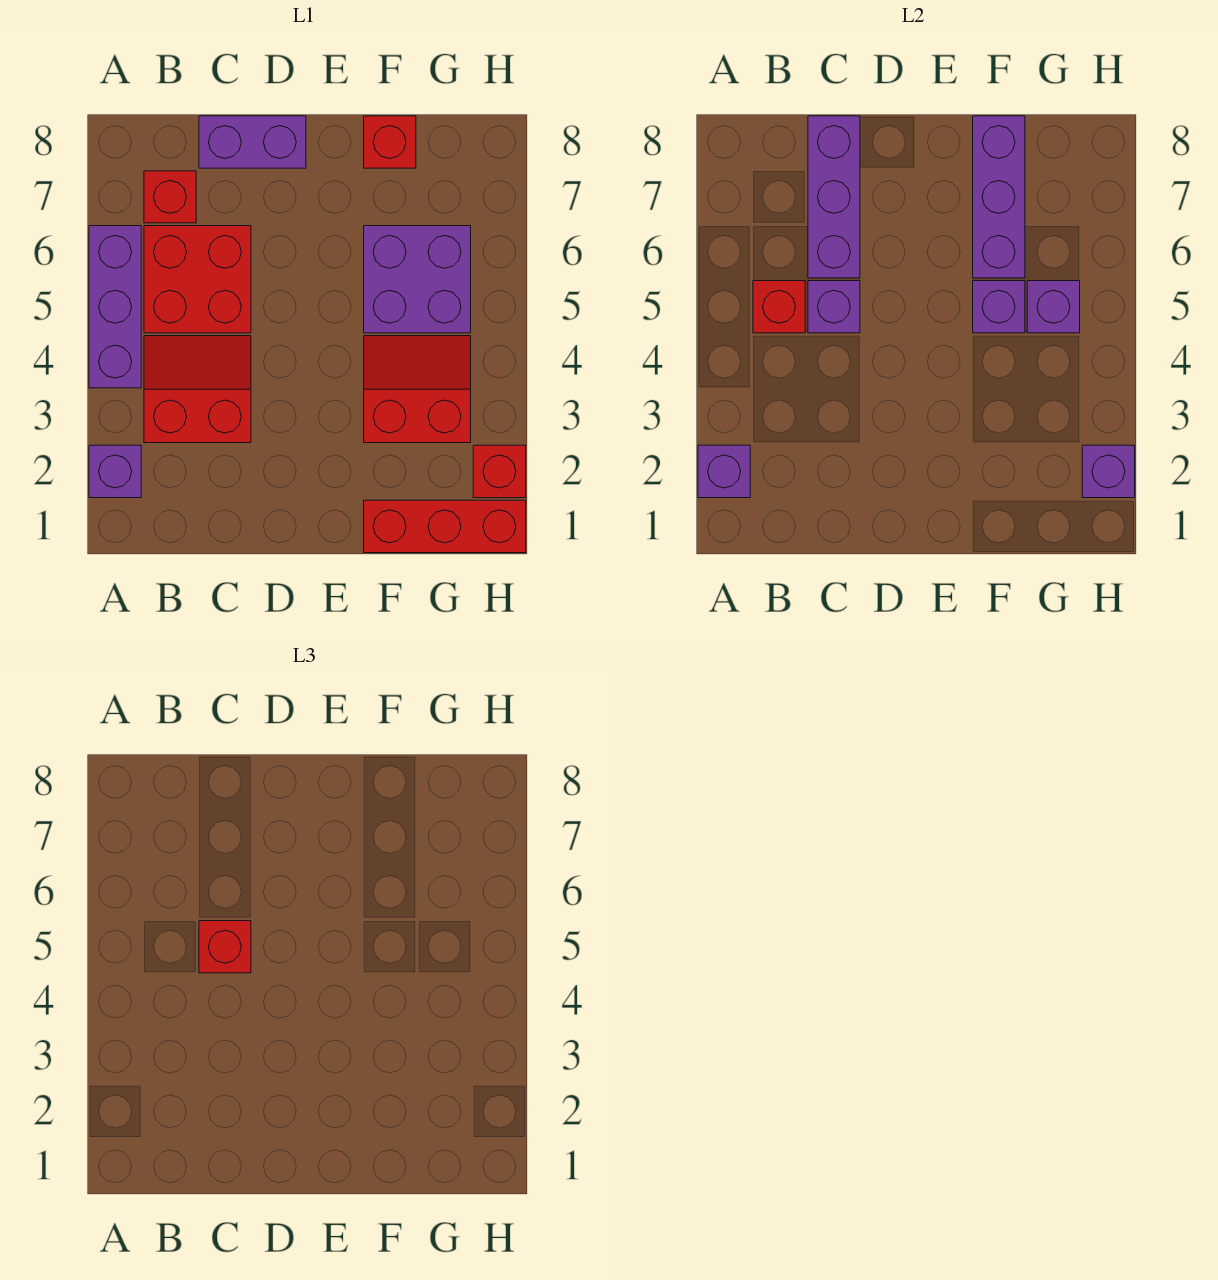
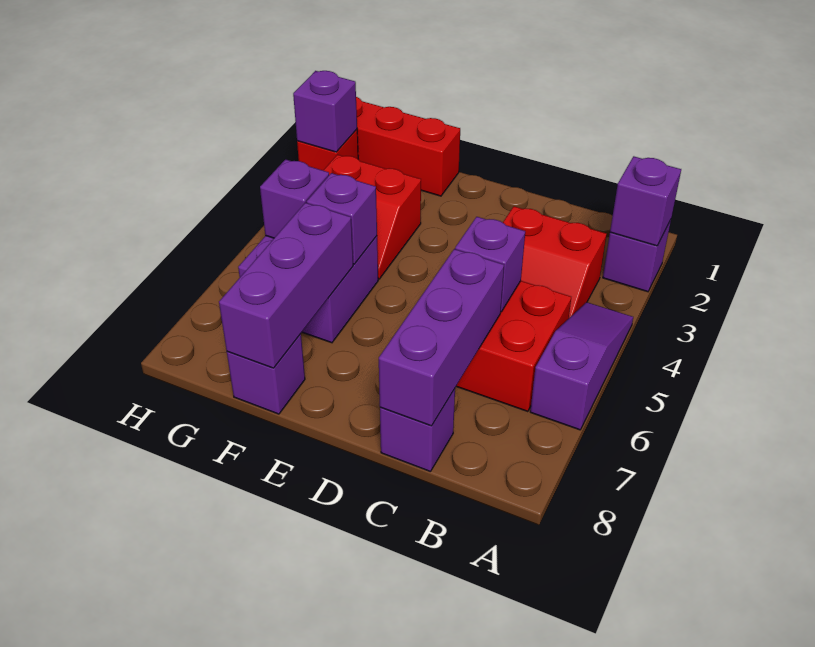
purple 1x3 brick [89,226,141,388] -> purple 1x3 slope [530,302,633,430]
red 1x1 brick [753,281,805,333] -> none
red 1x1 brick [144,171,196,223] -> none
red 1x1 brick [199,921,251,973] -> none
purple 1x2 brick [199,116,306,168] -> purple 1x1 brick [380,389,455,472]
red 1x1 brick [364,116,416,168] -> purple 1x1 brick [227,334,305,414]

